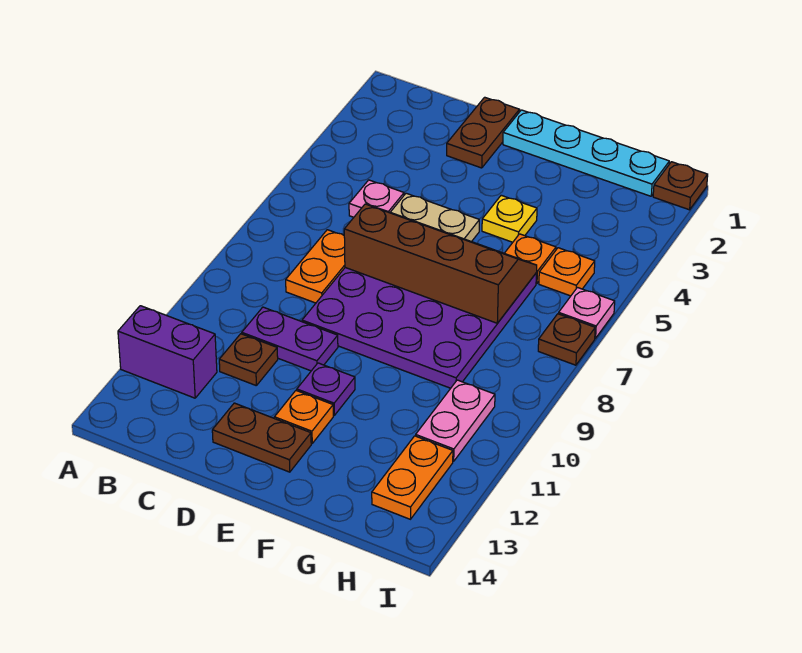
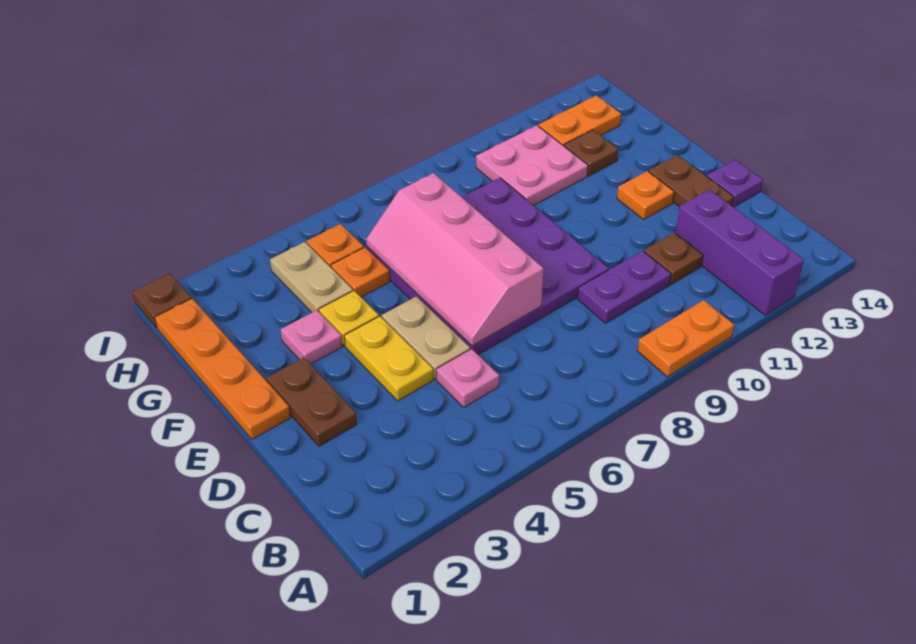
purple 1x2 brick [118,306,217,398] -> purple 1x3 brick [676,189,804,315]
orange 1x2 plate [286,230,345,303] -> orange 1x2 plate moved to [637,300,734,377]
purple 1x2 plate [242,307,338,371] -> purple 1x2 plate turned to [578,251,671,323]
brown 1x2 plate [447,97,519,168] -> brown 1x2 plate turned to [266,357,357,446]
none -> yellow 1x2 plate [344,316,433,401]
brown 2x4 slope [344,204,537,323] -> pink 2x4 slope [366,173,544,346]
cyan 1x4 plate [503,110,669,196] -> orange 1x4 plate [155,298,290,439]
purple 1x1 plate [297,363,355,415] -> purple 1x1 plate moved to [707,160,763,207]
none -> tan 1x2 plate [270,242,353,312]
pink 1x2 plate [416,380,495,461] -> pink 2x2 plate [476,125,588,205]
pink 1x1 plate [559,288,615,338] -> pink 1x1 plate moved to [281,310,342,364]
brown 1x1 plate [538,314,595,365] -> brown 1x1 plate moved to [564,130,618,176]

